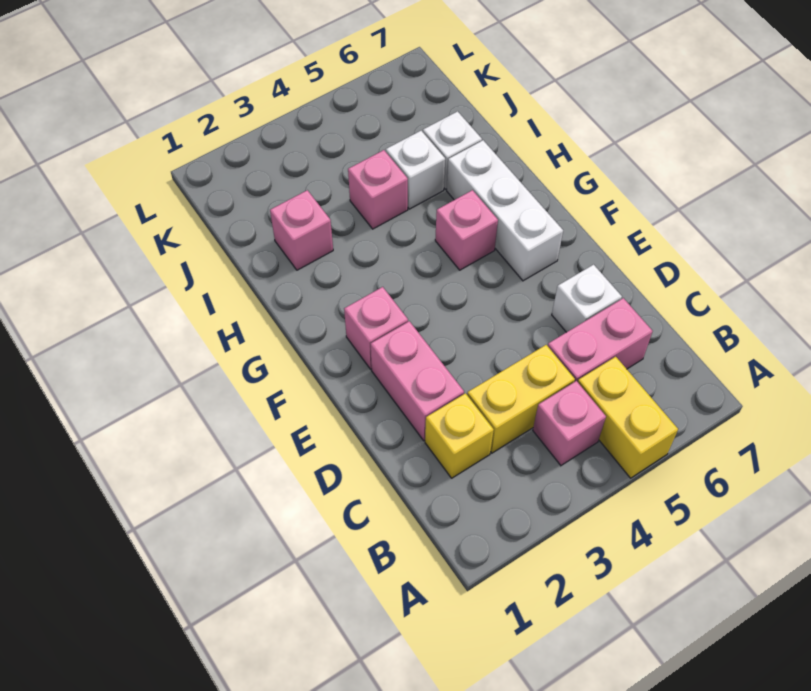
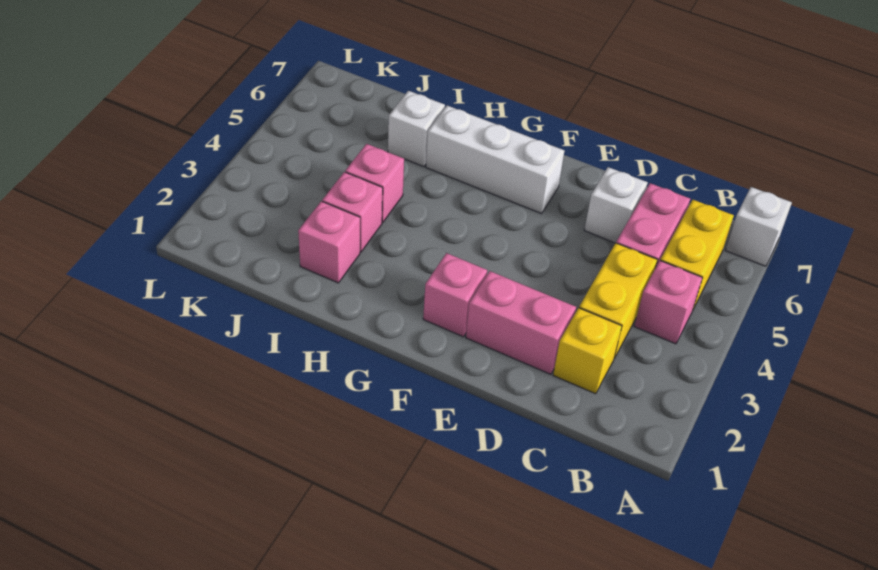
yellow 1x2 brick [578,357,678,478] -> yellow 1x2 brick turned to [660,200,734,309]
pink 1x1 brick [435,190,498,270] -> pink 1x1 brick moved to [322,172,383,252]
white 1x1 brick [386,131,445,209] -> white 1x1 brick moved to [725,187,792,266]

